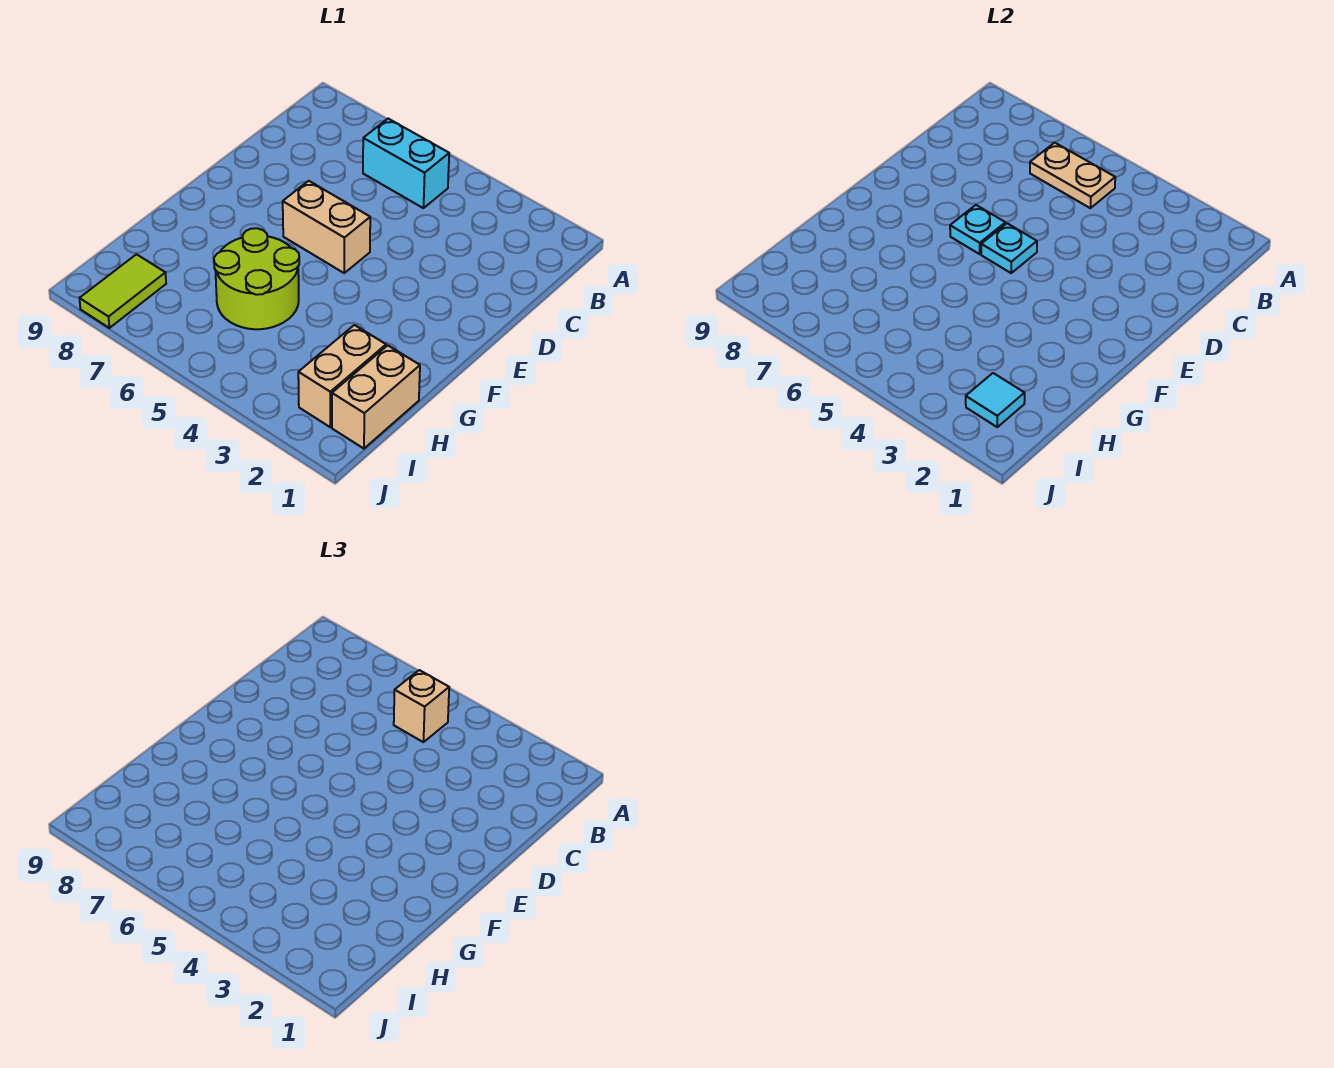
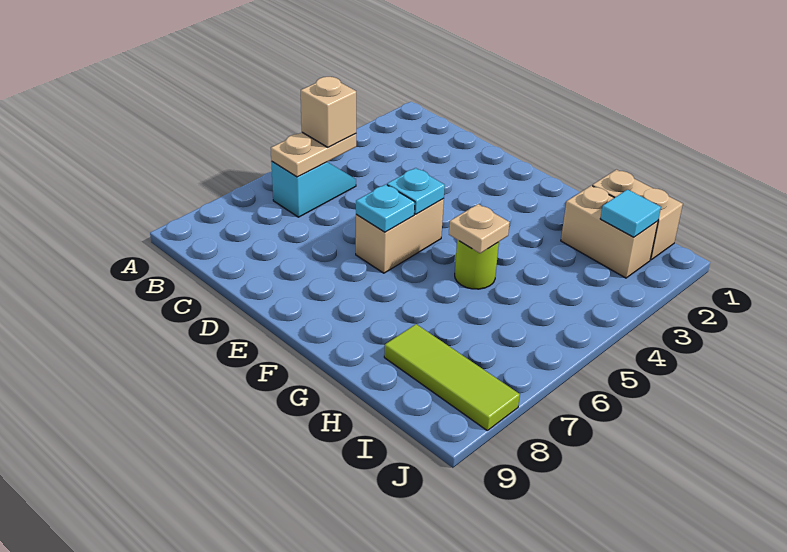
cyan 1x2 brick [363,119,449,208] -> cyan 1x2 slope [271,162,356,217]
lime 2x2 round brick [214,228,299,329] -> lime 1x1 round brick [455,240,499,289]
none -> tan 1x1 plate [449,204,510,253]
lime 1x2 tile [79,254,166,328] -> lime 1x3 tile [384,324,520,431]

